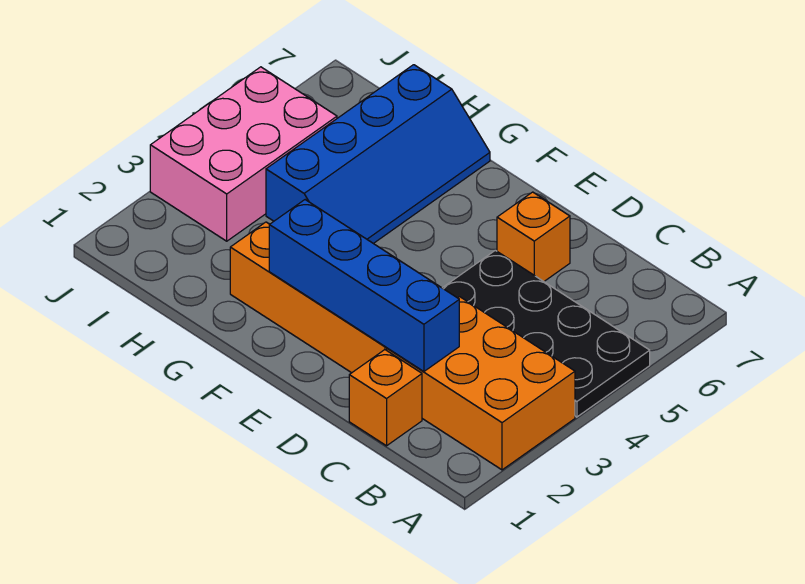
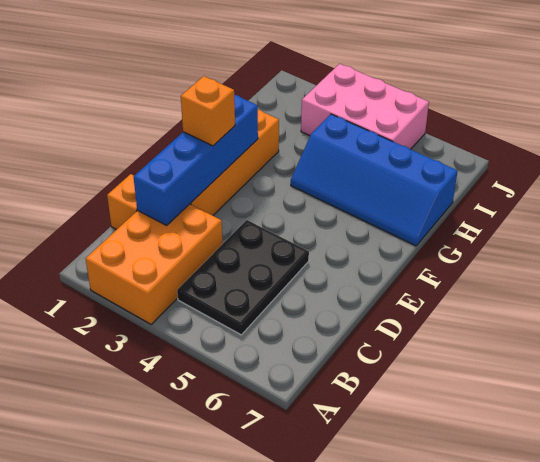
black 2x4 plate [443,250,650,417] -> black 2x3 plate [177,220,309,335]
orange 1x1 brick [497,192,570,281] -> orange 1x1 brick moved to [181,76,235,146]

